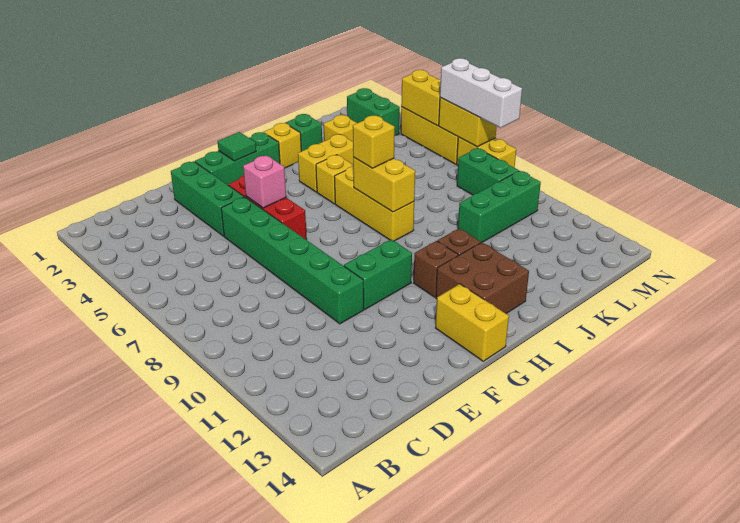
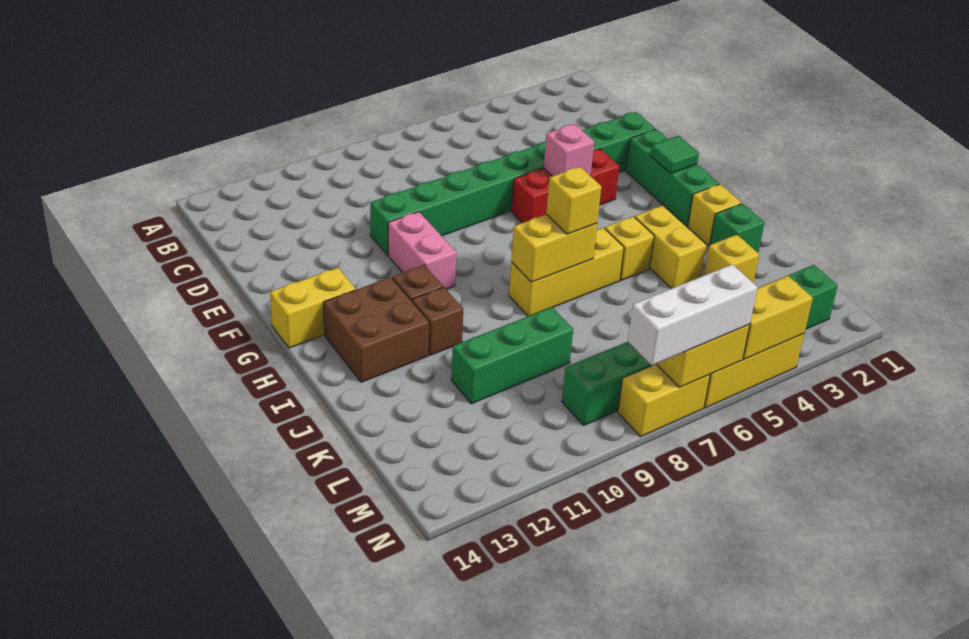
green 1x2 brick [344,240,412,309] -> pink 1x2 brick [388,212,456,289]
green 1x3 brick [458,171,541,242] -> green 1x3 brick turned to [451,307,573,404]

